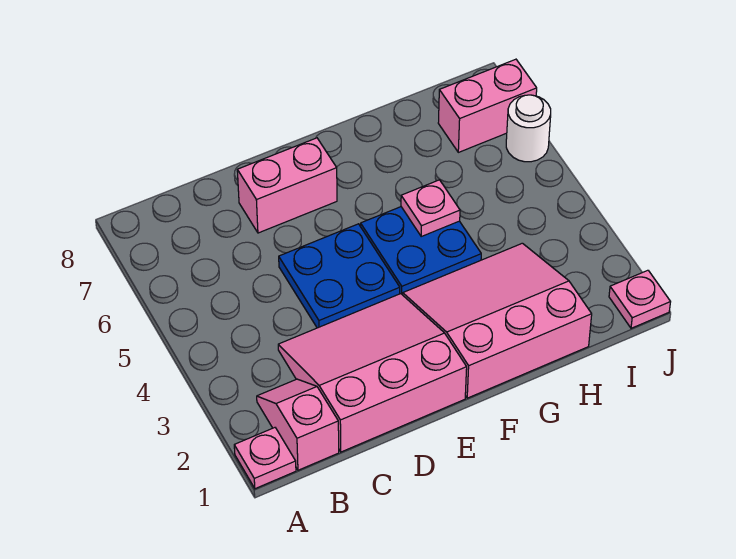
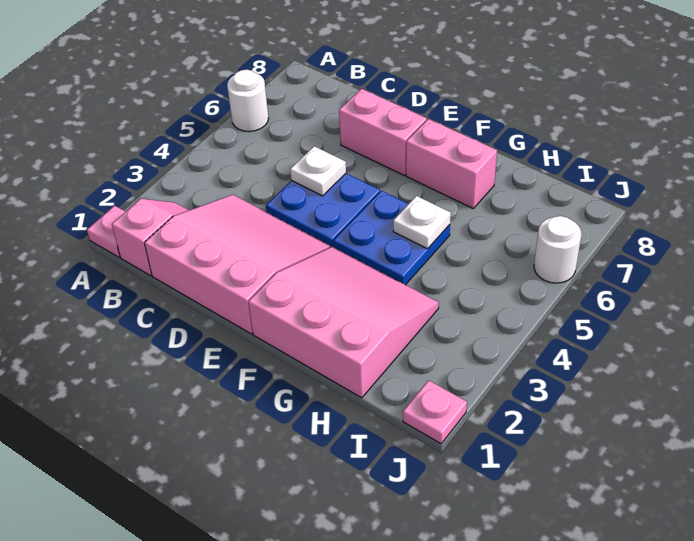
none -> white 1x1 round brick [227,70,269,132]
none -> white 1x1 plate [290,146,346,196]
pink 1x1 plate [401,180,460,236] -> white 1x1 plate [393,196,451,249]
pink 1x2 brick [438,59,537,152] -> pink 1x2 brick moved to [406,119,497,208]

